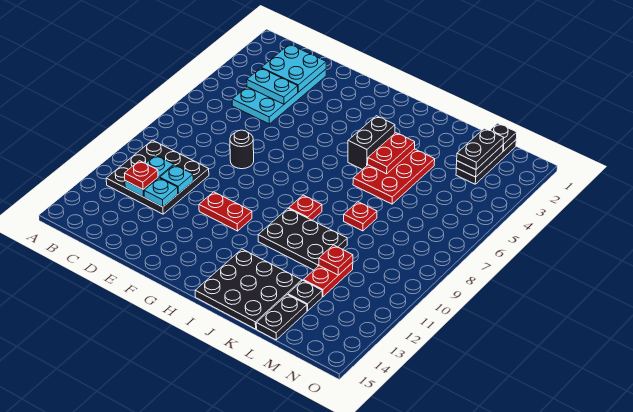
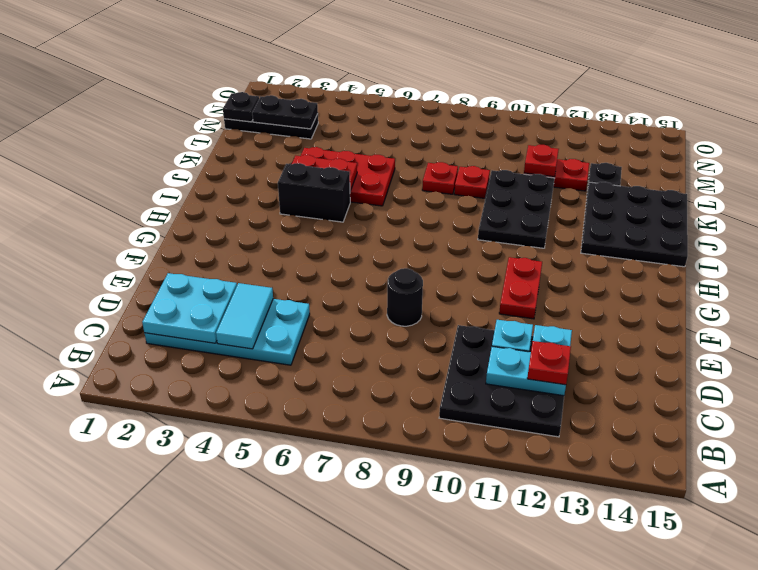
cyan 1x2 plate [247,68,298,104] -> cyan 1x2 tile [216,283,273,349]
red 1x1 plate [289,195,322,220] -> red 1x1 plate moved to [454,166,490,198]
black 1x2 plate [256,295,307,340] -> none
black 1x2 plate [457,128,504,170] -> none

